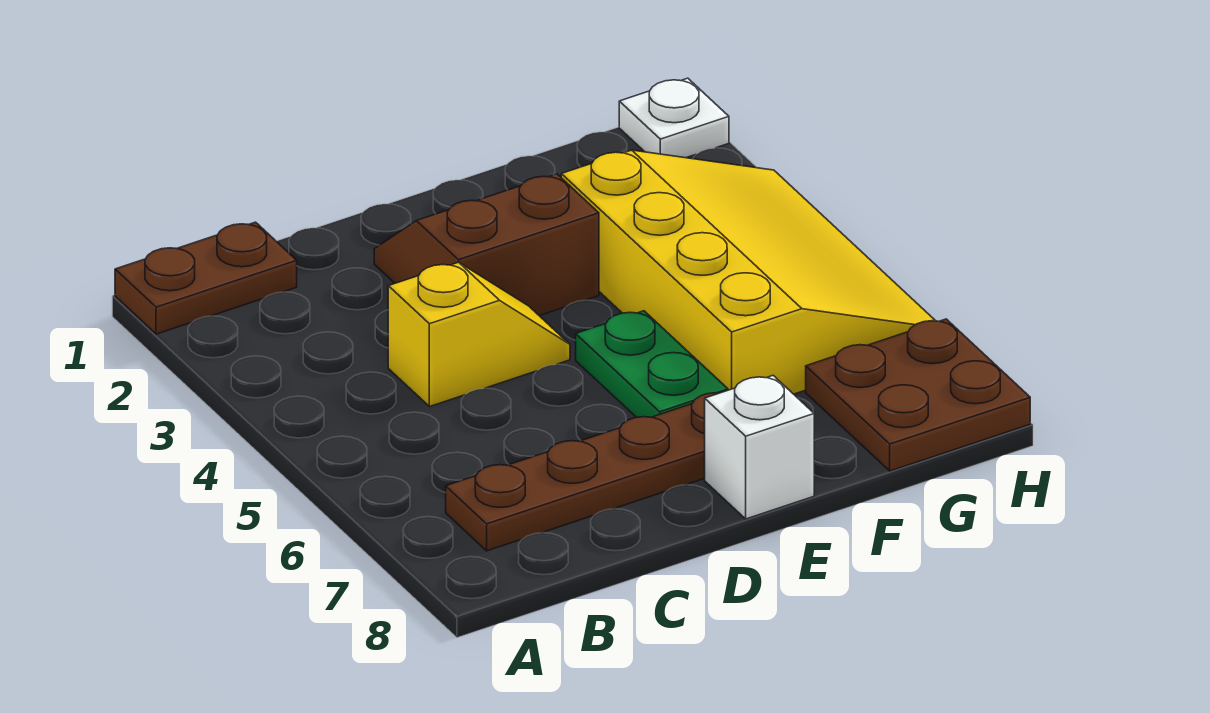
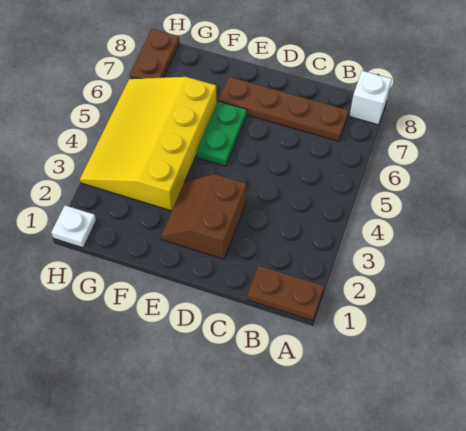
yellow 1x2 slope [388,262,570,407] -> none
brown 2x2 slope [374,174,599,316] -> brown 2x2 slope turned to [161,174,247,259]
white 1x1 brick [705,376,814,519] -> white 1x1 brick moved to [350,71,392,125]
brown 2x2 plate [806,319,1030,471] -> brown 1x2 plate [129,29,180,79]

